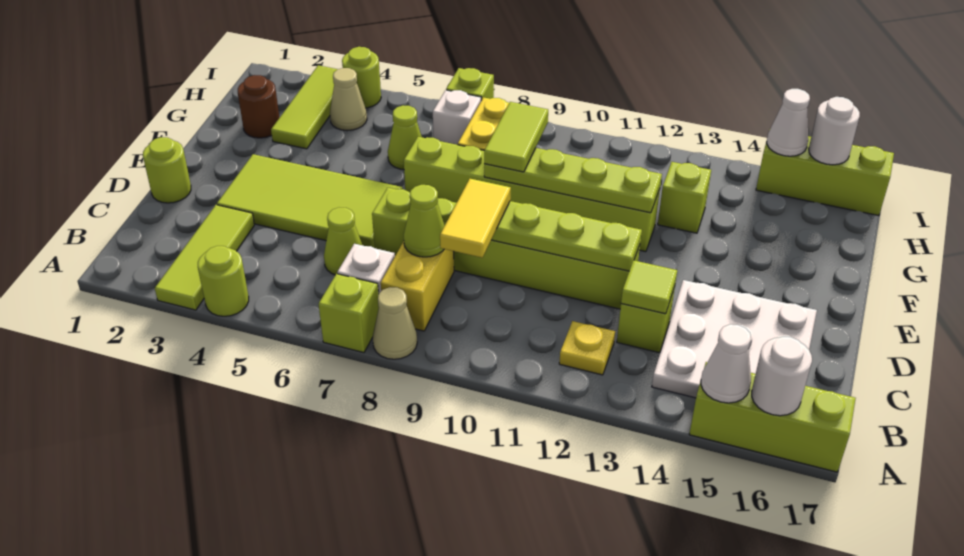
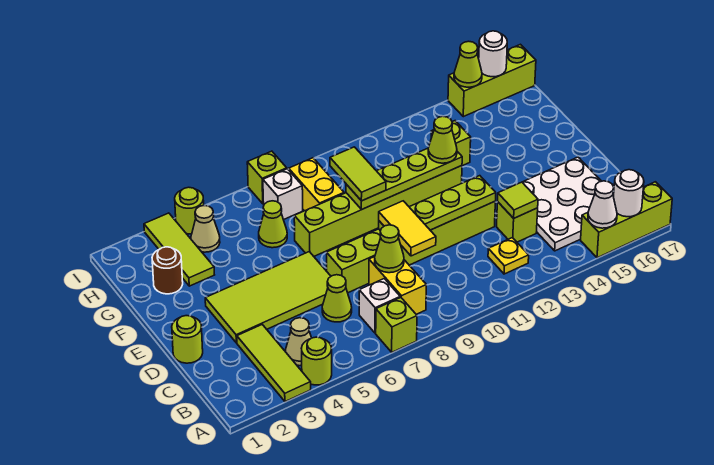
tan 1x1 cone [373,287,417,359] -> tan 1x1 cone moved to [286,318,311,366]
none -> lime 1x1 cone [428,116,457,163]
white 1x1 cone [767,89,810,156] -> lime 1x1 cone [454,41,482,87]

